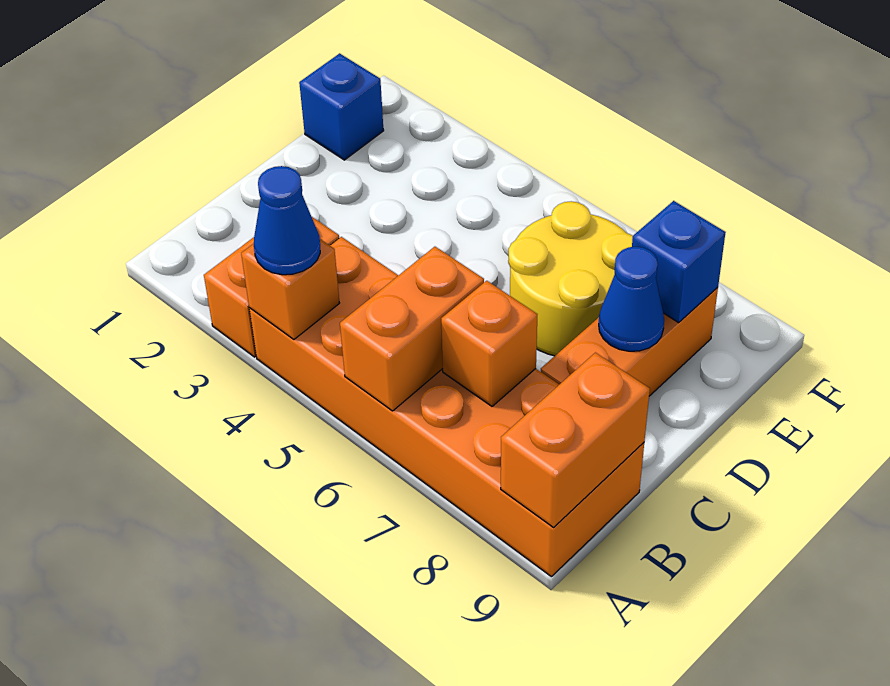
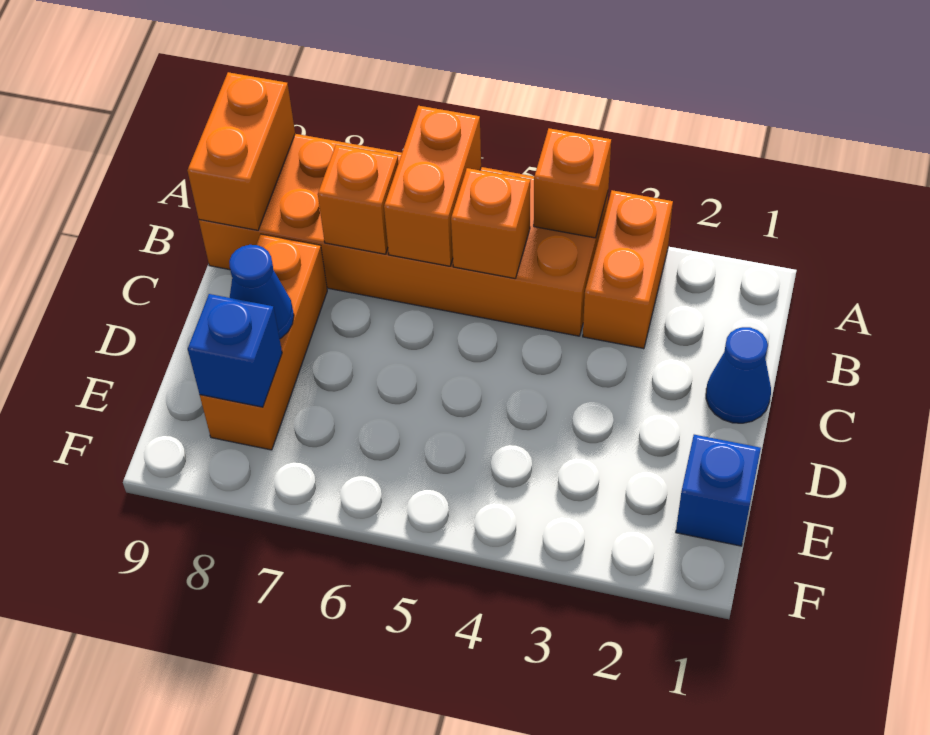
blue 1x1 cone [254,166,320,275] -> blue 1x1 cone moved to [706,327,771,423]
none -> orange 1x1 brick [451,168,530,278]
yellow 2x2 round brick [508,201,633,356] -> none

